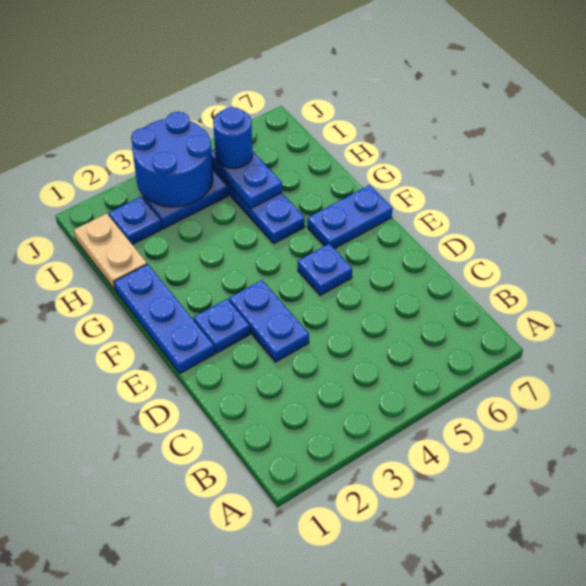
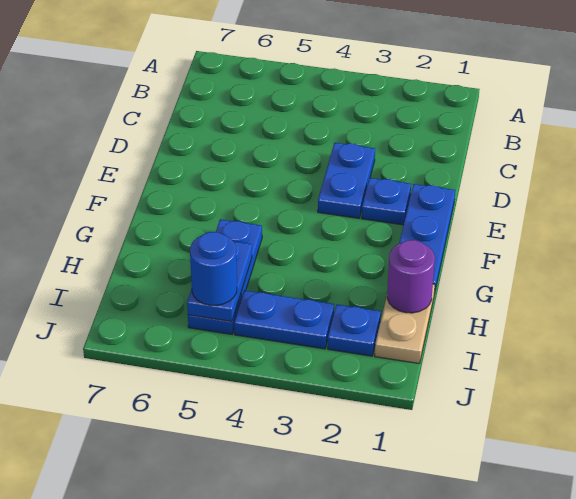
blue 1x1 plate [298,244,352,295] -> none
blue 1x2 plate [307,185,392,249] -> none
none -> purple 1x1 round brick [387,240,435,313]
blue 2x2 round brick [131,112,213,207] -> none

